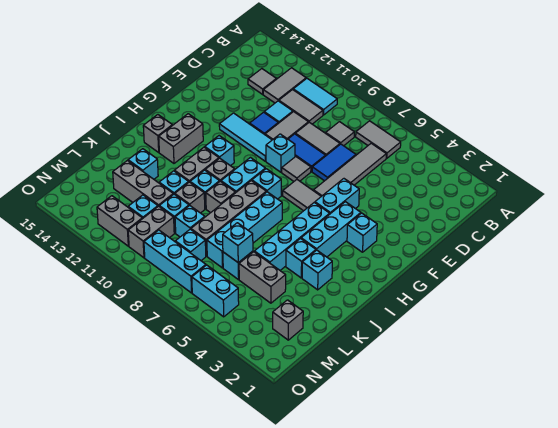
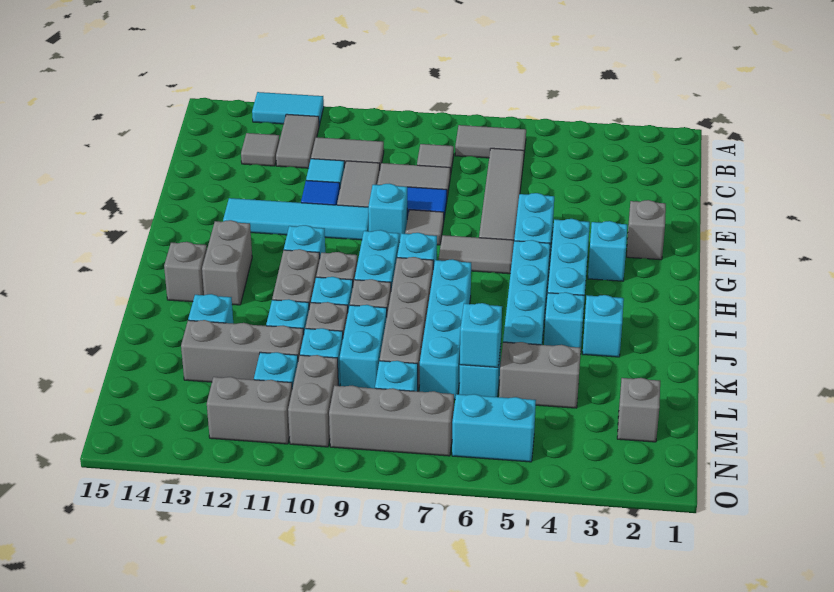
cyan 1x2 tile [293,78,337,115] -> cyan 1x2 tile moved to [252,92,324,125]
blue 1x2 tile [312,144,356,181] -> none
none -> grey 1x1 brick [627,200,666,260]
cyan 1x3 tile [219,113,272,161] -> cyan 1x4 tile [223,198,369,240]
cyan 1x1 brick [175,206,205,237] -> cyan 1x2 brick [340,305,387,388]
cyan 1x3 brick [144,230,206,293] -> grey 1x3 brick [329,385,454,456]

